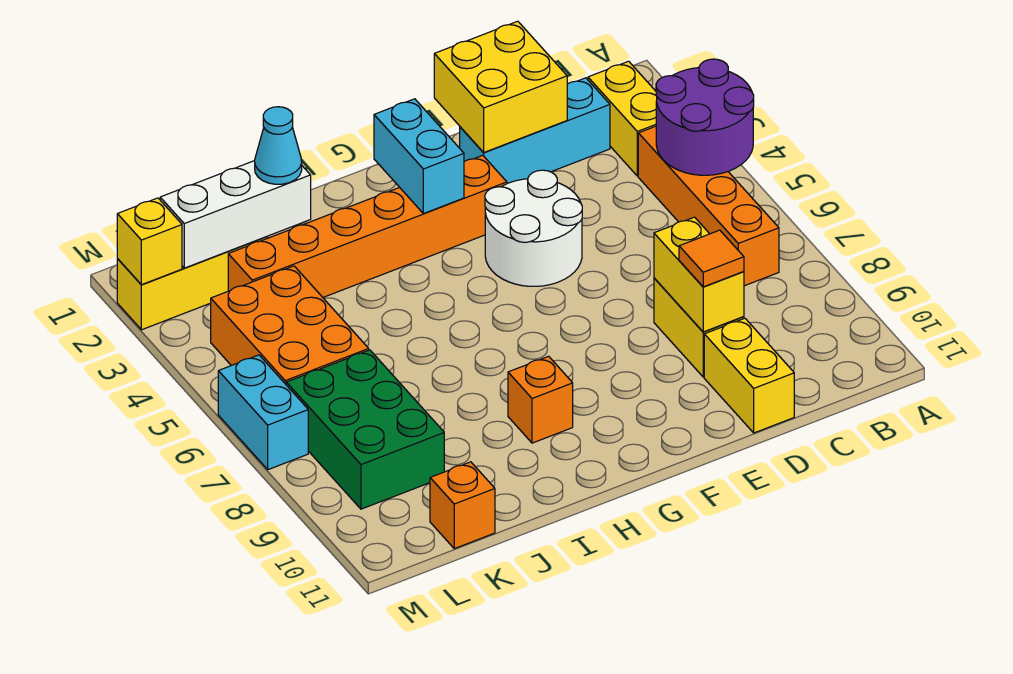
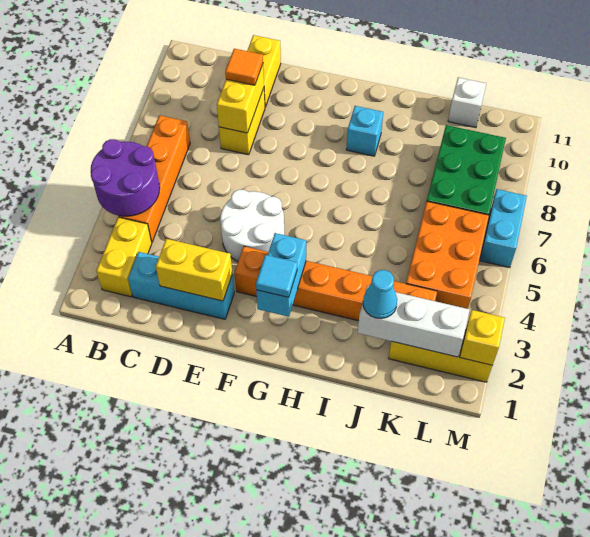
yellow 2x2 brick [434,21,567,152] -> yellow 1x2 brick [156,239,232,301]
none -> cyan 1x1 tile [256,255,297,297]
orange 1x1 brick [508,356,573,443] -> cyan 1x1 brick [346,106,383,156]
orange 1x1 brick [430,462,495,549] -> white 1x1 brick [448,78,486,128]

